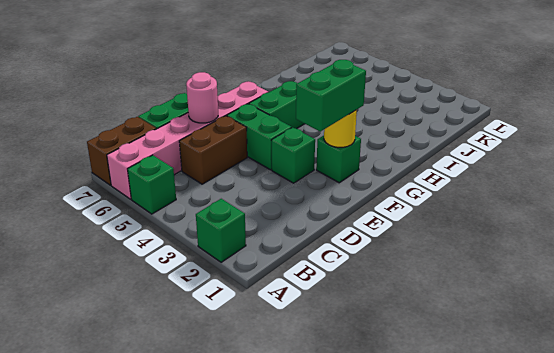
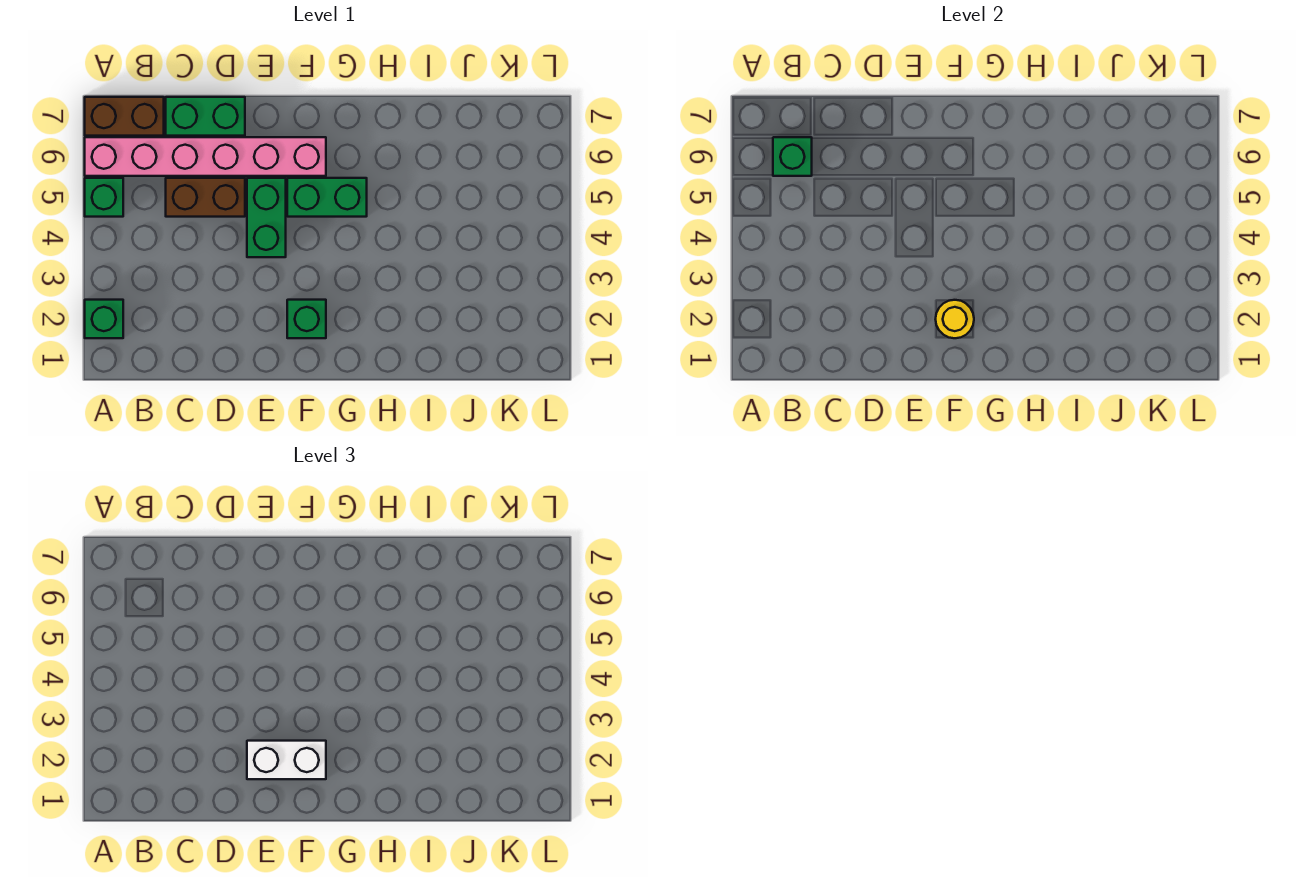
pink 1x1 round brick [186,72,218,123] -> none
green 1x2 brick [296,60,366,132] -> white 1x2 brick [247,741,326,779]
green 1x1 brick [271,127,315,183] -> green 1x1 brick moved to [773,137,812,176]

